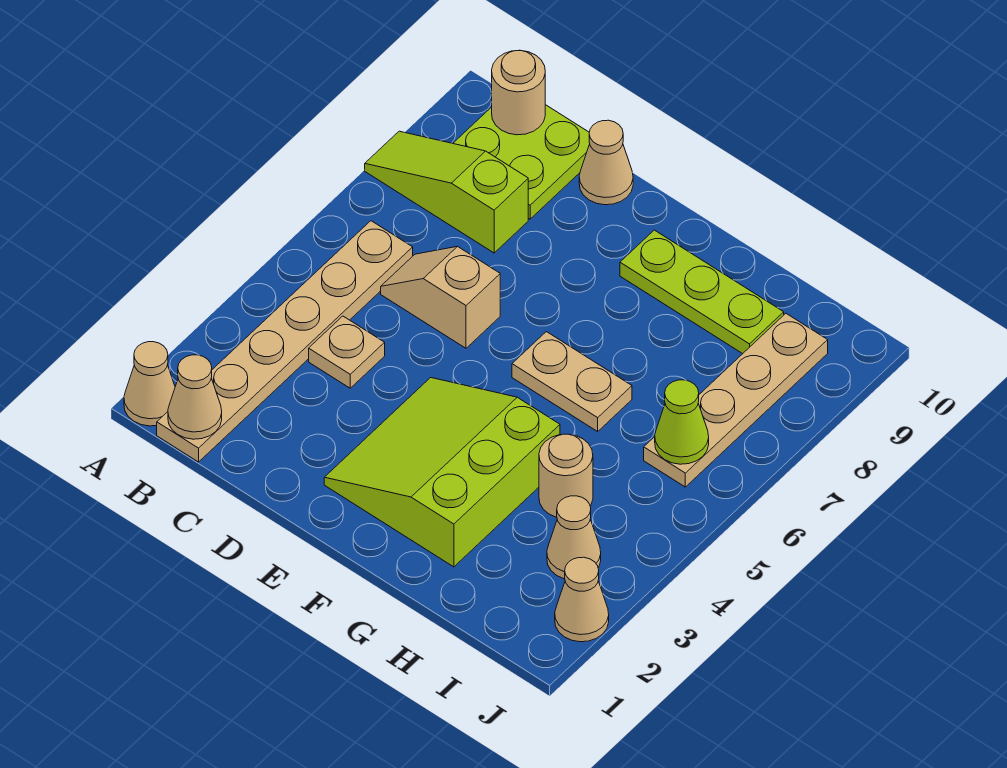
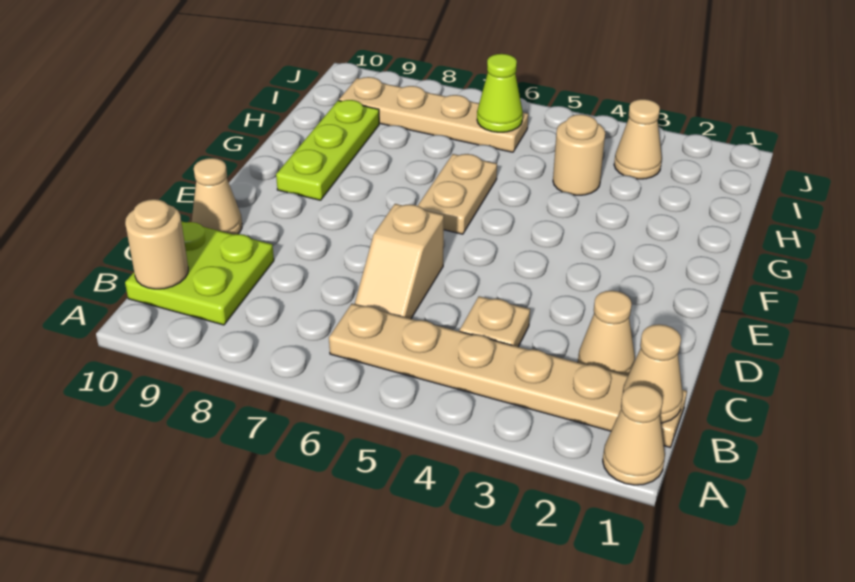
lime 1x3 slope [365,131,528,253] -> none
lime 3x3 slope [324,378,560,567] -> none
tan 1x1 cone [555,557,609,642] -> tan 1x1 cone moved to [578,291,635,375]

